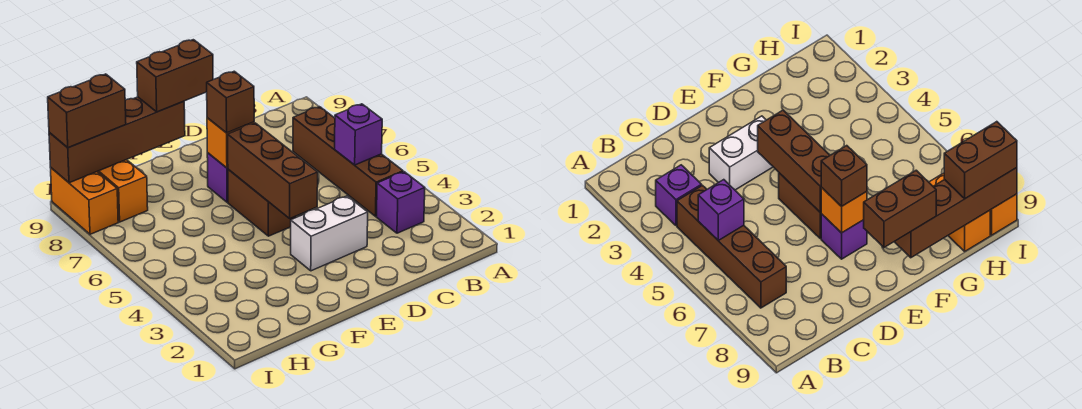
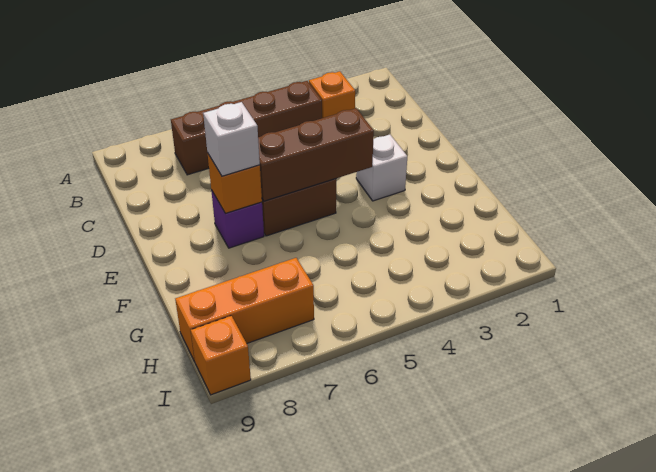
purple 1x1 brick [376,172,425,233] -> orange 1x1 brick [309,71,355,118]
purple 1x1 brick [335,104,382,165] -> none
white 1x2 brick [291,196,368,271] -> white 1x1 brick [356,135,407,201]
brown 1x1 brick [207,71,254,133] -> white 1x1 brick [203,102,260,176]
brown 1x2 brick [137,40,213,112] -> none
brown 1x4 brick [49,97,185,183] -> none
orange 1x2 brick [97,160,148,222] -> orange 1x3 brick [175,258,314,362]
brown 1x2 brick [48,74,126,148] -> none
orange 1x2 brick [51,168,118,234] -> orange 1x1 brick [191,316,251,395]

